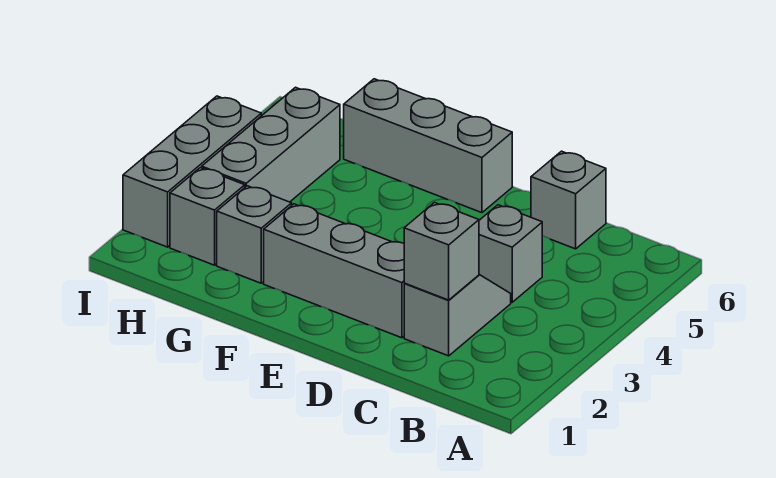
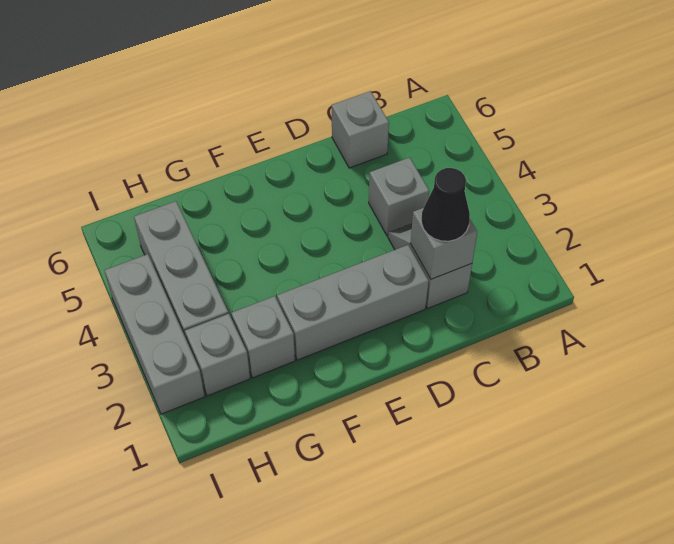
none -> black 1x1 cone [422,168,470,241]
grey 1x3 brick [344,79,512,213] -> none

